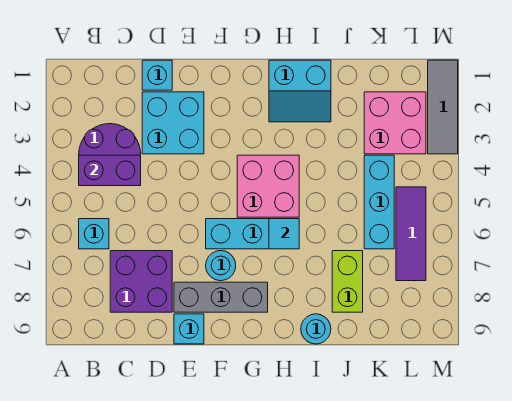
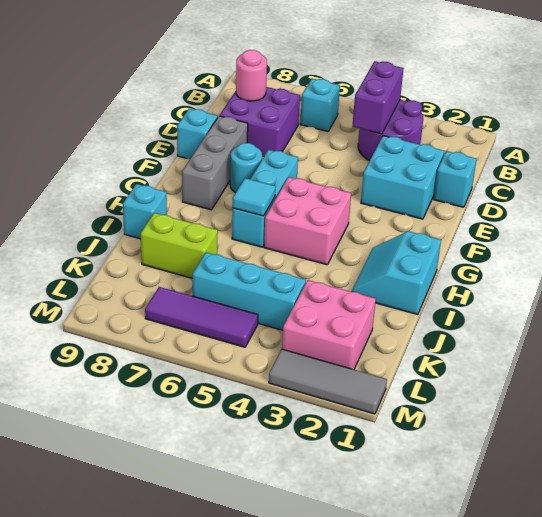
none -> pink 1x1 round brick [236,50,267,101]
cyan 1x1 round brick [301,314,331,344] -> cyan 1x1 brick [123,184,167,239]

